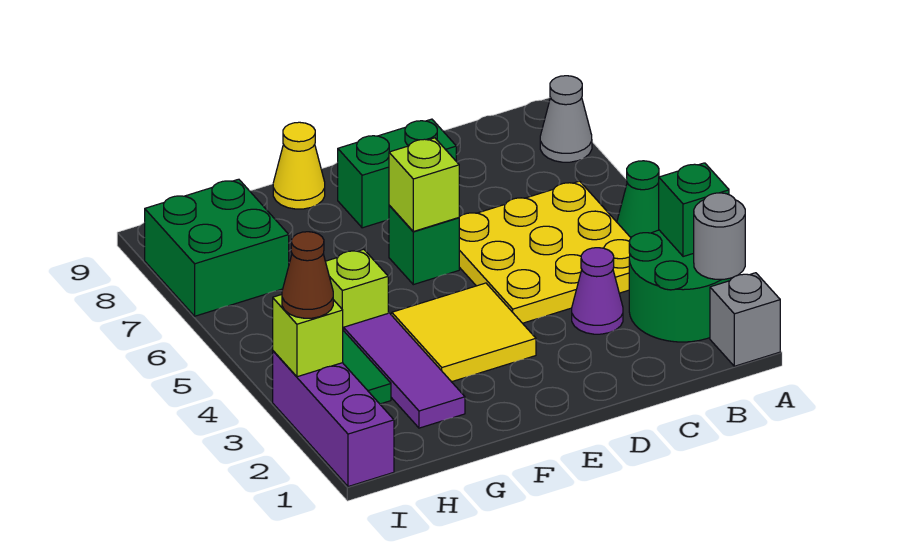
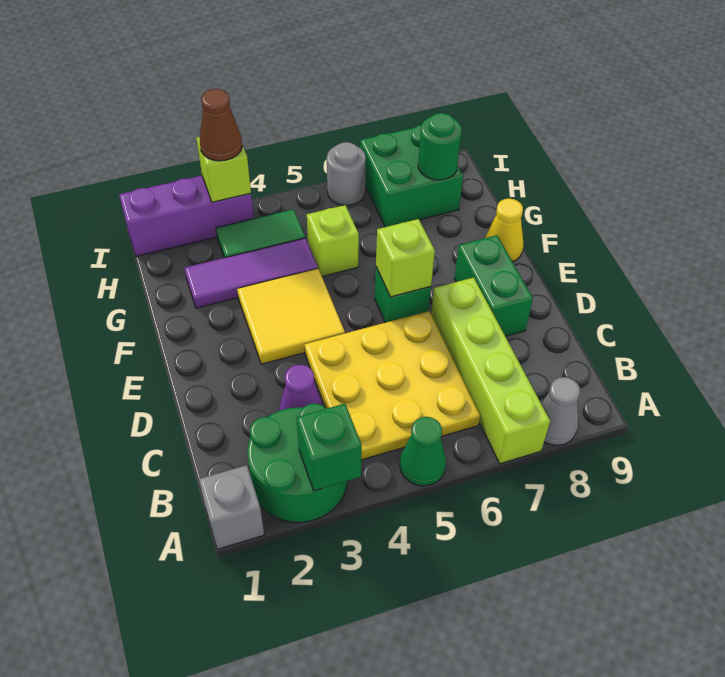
grey 1x1 round brick [694,193,745,279] -> grey 1x1 round brick moved to [327,142,366,206]
none -> lime 1x4 brick [431,277,550,464]
none -> green 1x1 round brick [418,113,462,180]

